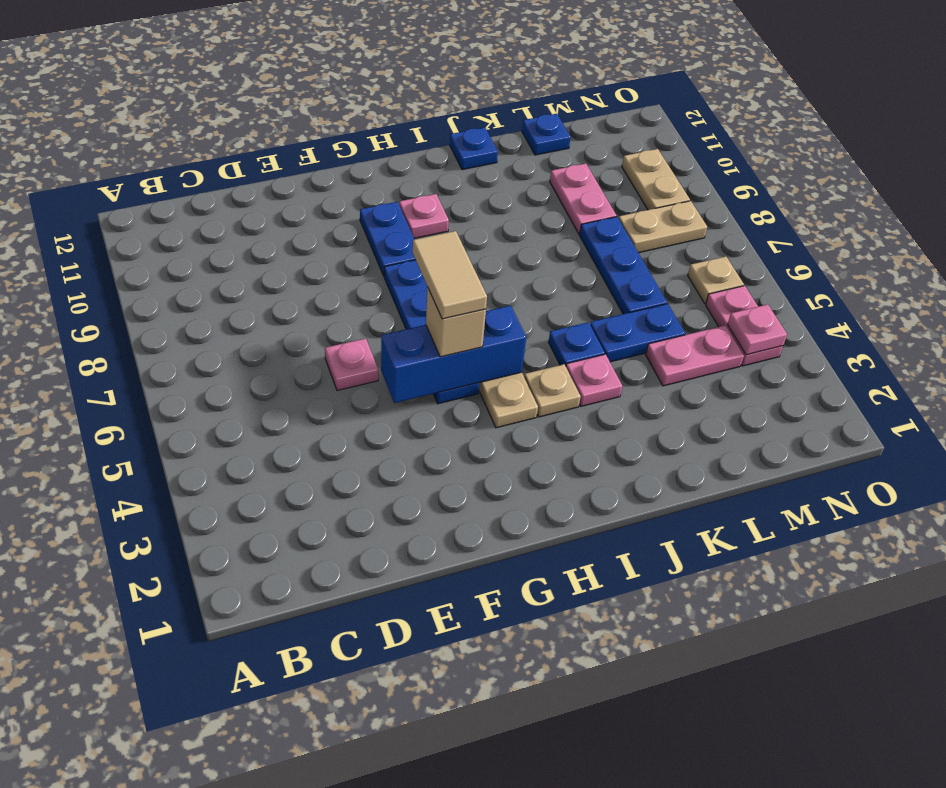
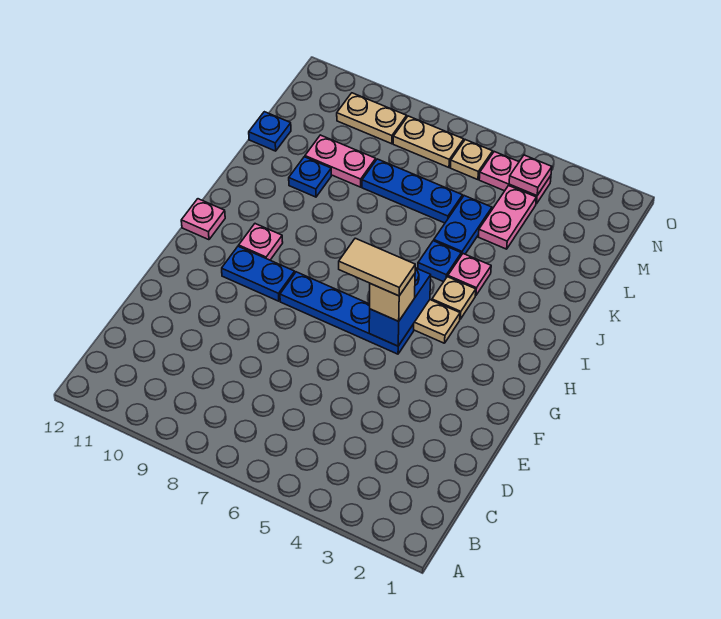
pink 1x1 plate [325,338,378,391] -> pink 1x1 plate moved to [181,199,225,240]
blue 1x3 brick [381,306,526,403] -> blue 1x2 brick [369,268,431,346]
blue 1x1 plate [450,127,498,170] -> blue 1x1 plate moved to [289,157,331,197]
tan 1x2 plate [619,201,707,253] -> tan 1x2 plate turned to [393,116,464,167]

